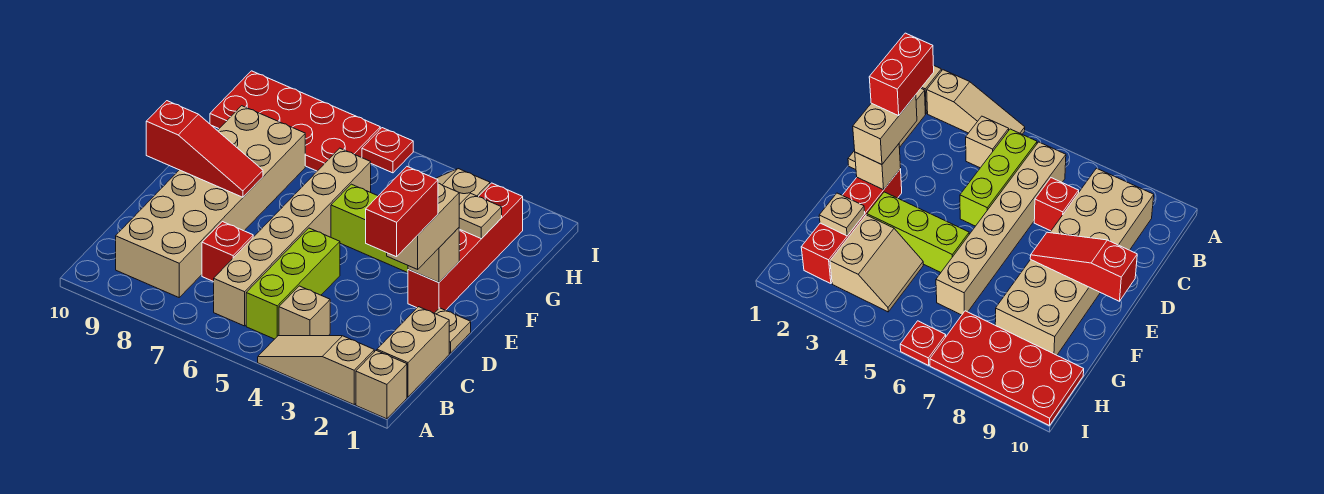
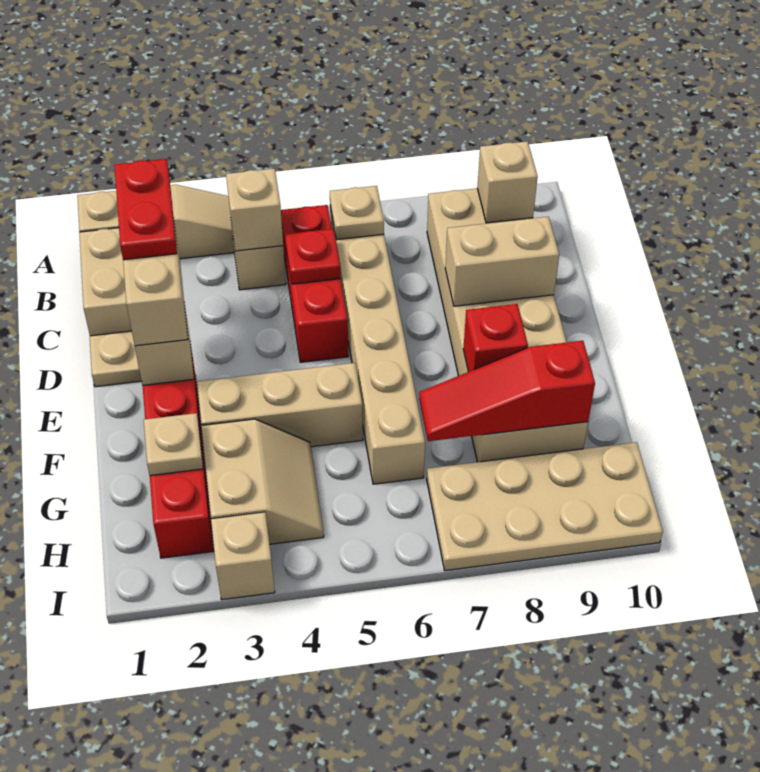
none -> tan 1x1 brick [226,169,283,251]
lime 1x3 brick [246,228,340,339] -> red 1x3 brick [281,205,348,362]
none -> tan 1x1 plate [330,186,384,240]
none -> tan 1x1 brick [477,141,538,223]
red 1x2 brick [366,167,438,257] -> red 1x2 plate [114,159,177,260]
red 1x1 brick [202,222,253,282] -> red 1x1 brick moved to [463,304,528,372]
none -> tan 1x2 brick [445,217,559,306]
red 1x3 slope [146,101,263,197] -> red 1x3 slope moved to [419,341,595,441]
lime 1x3 brick [331,184,408,273] -> tan 1x3 brick [197,363,363,447]
red 2x4 plate [210,71,380,171] -> tan 2x4 plate [427,442,663,571]
none -> tan 1x1 brick [211,512,275,600]
red 1x1 plate [362,128,413,173] -> red 1x1 plate moved to [285,229,341,284]

